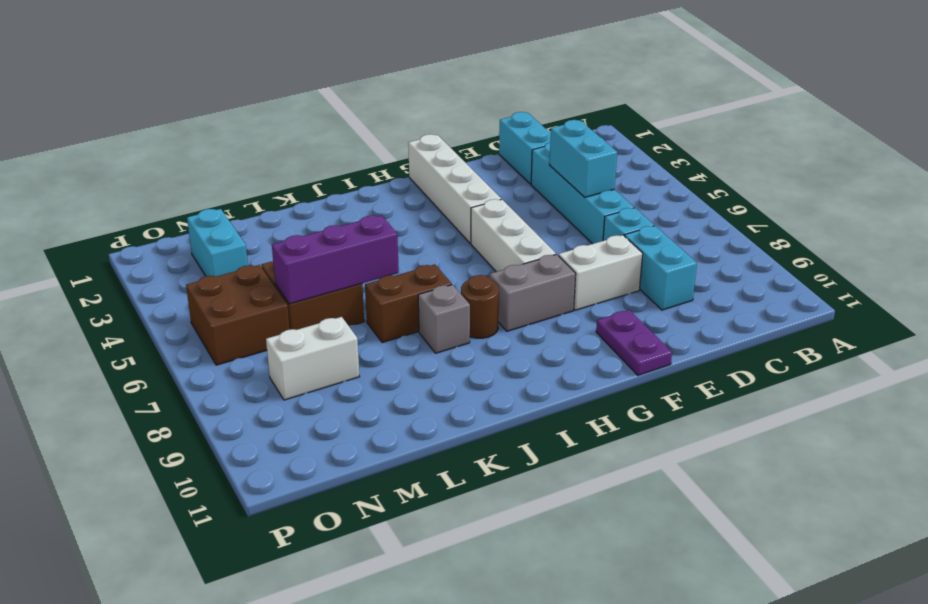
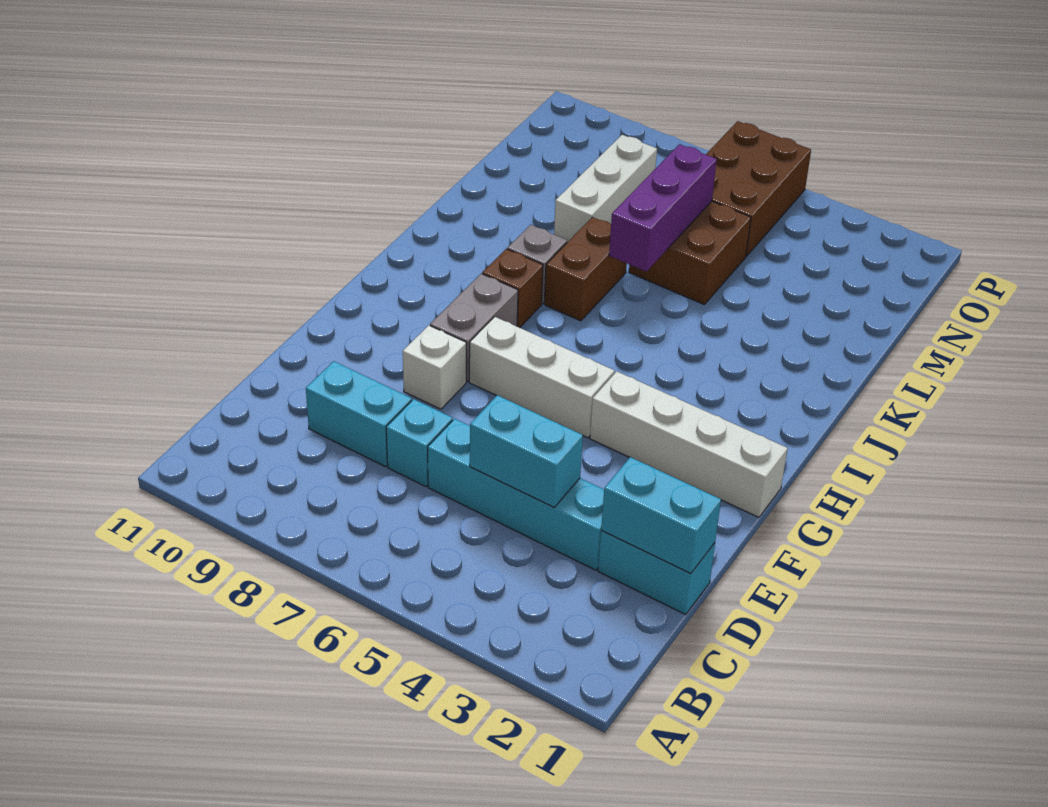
white 1x2 brick [558,235,643,310] -> white 1x1 brick [403,325,466,409]
purple 1x2 plate [596,310,672,375] -> none
brown 1x1 round brick [461,275,499,338] -> brown 1x1 brick [482,249,543,328]
white 1x2 brick [266,317,360,400] -> white 1x3 brick [554,135,657,242]
cyan 1x2 brick [187,209,248,277] -> cyan 1x2 brick moved to [601,457,721,574]
brown 2x2 brick [186,265,290,365] -> brown 2x3 brick [706,121,811,256]

